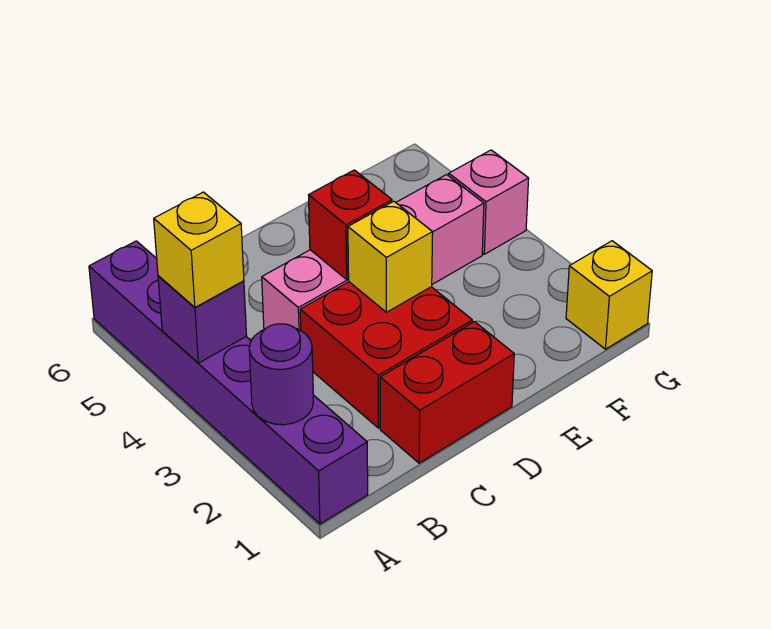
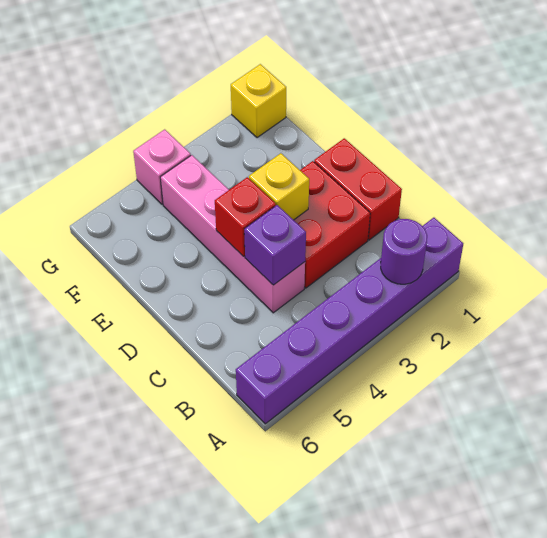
purple 1x1 brick [158,276,247,363] -> purple 1x1 brick moved to [244,205,306,285]
yellow 1x1 brick [154,192,244,307] -> none

